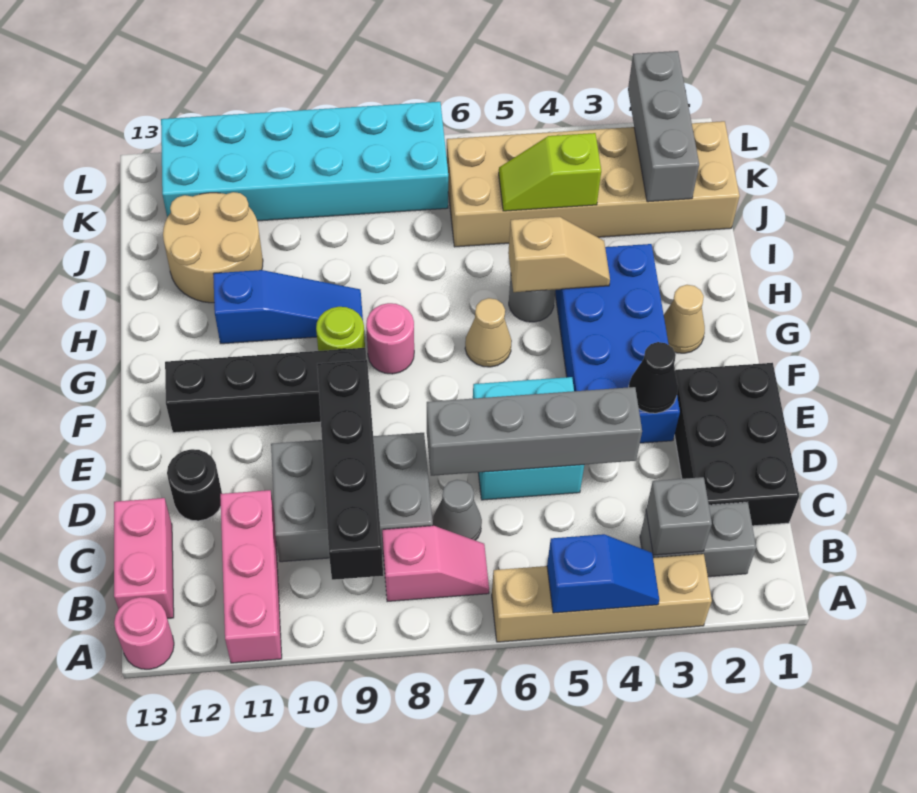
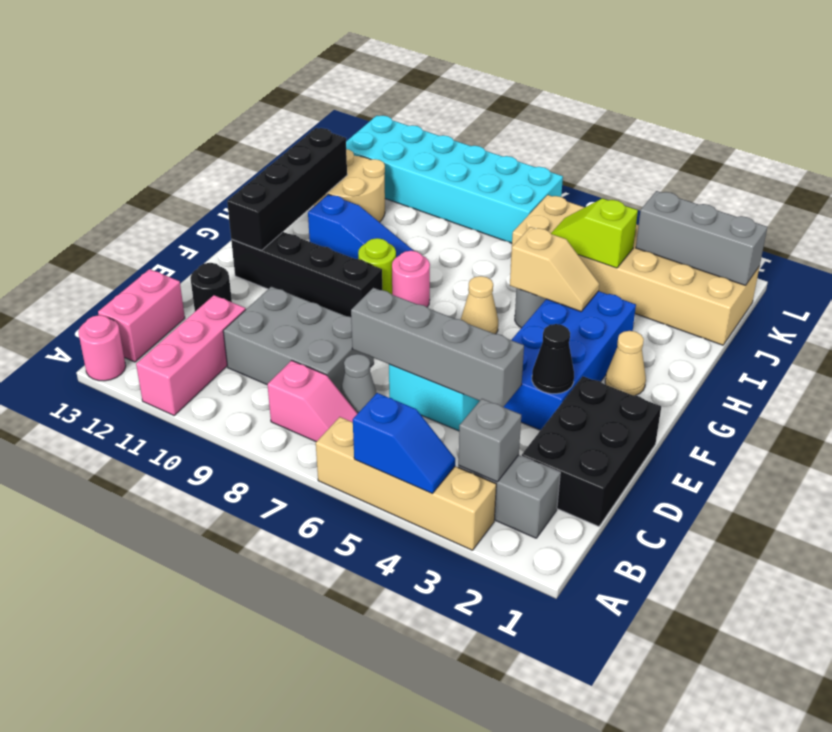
black 1x4 brick [317,360,383,580] -> black 1x4 brick moved to [227,128,347,250]
grey 1x3 brick [628,51,699,202] -> grey 1x3 brick turned to [636,191,767,285]

